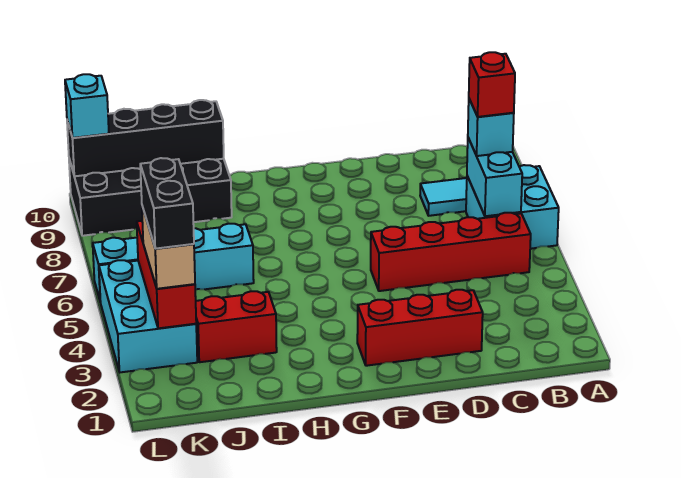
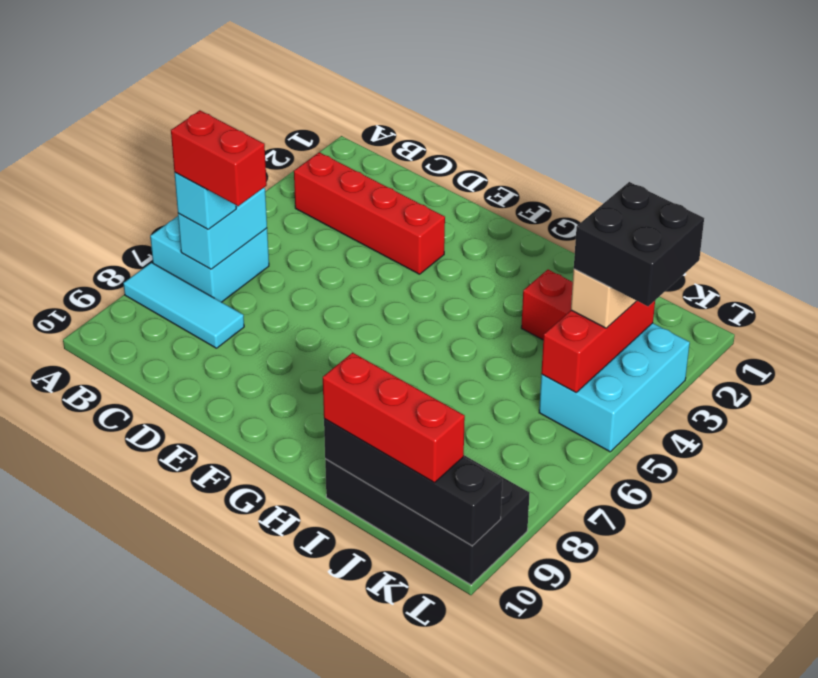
red 1x4 brick [371,213,531,291] -> red 1x4 brick moved to [294,152,445,274]
red 1x1 brick [469,52,515,117] -> red 1x2 brick [171,110,267,206]
red 1x3 brick [357,290,483,366] -> red 1x3 brick moved to [323,353,465,483]
cyan 1x4 brick [93,224,254,302] -> none
black 1x2 brick [140,158,194,249] -> black 2x2 brick [574,182,704,306]
cyan 1x1 brick [65,74,109,138] -> none

